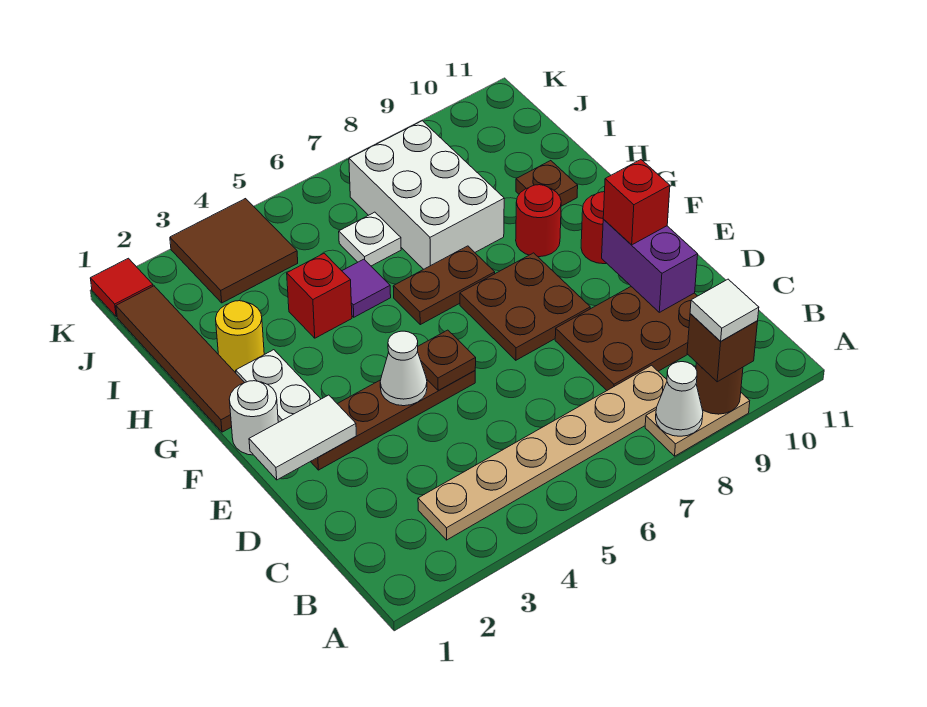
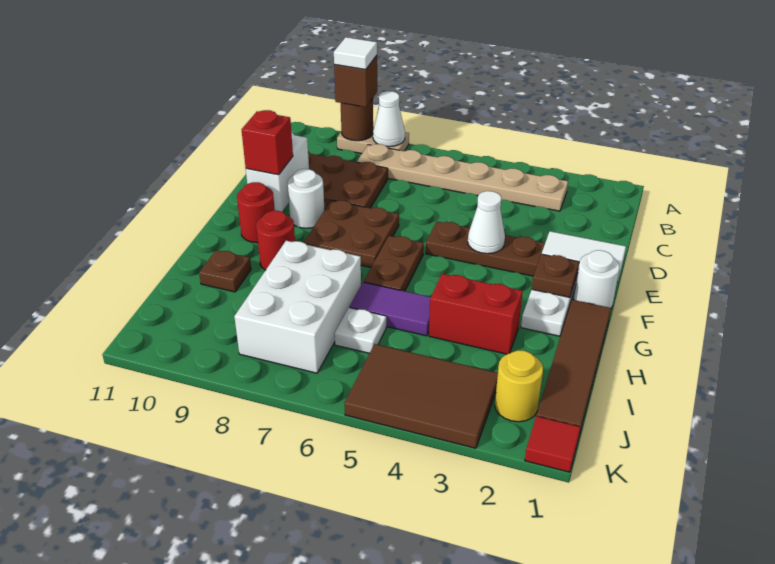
purple 1x2 brick [602,219,698,312] -> white 1x2 brick [246,132,309,212]
brown 1x1 plate [417,330,476,391] -> brown 1x1 plate moved to [532,254,579,297]
none -> white 1x1 round brick [287,169,325,228]
brown 1x2 plate [393,246,495,325] -> brown 1x2 plate turned to [364,236,424,291]
yellow 1x1 round brick [216,301,264,373] -> yellow 1x1 round brick moved to [495,350,543,422]
red 1x1 brick [287,253,352,338] -> red 1x2 brick [429,274,523,354]
purple 1x1 tile [342,259,391,317] -> purple 1x2 tile [349,282,431,336]
brown 2x2 tile [170,199,298,303] -> brown 2x3 tile [345,344,498,448]

